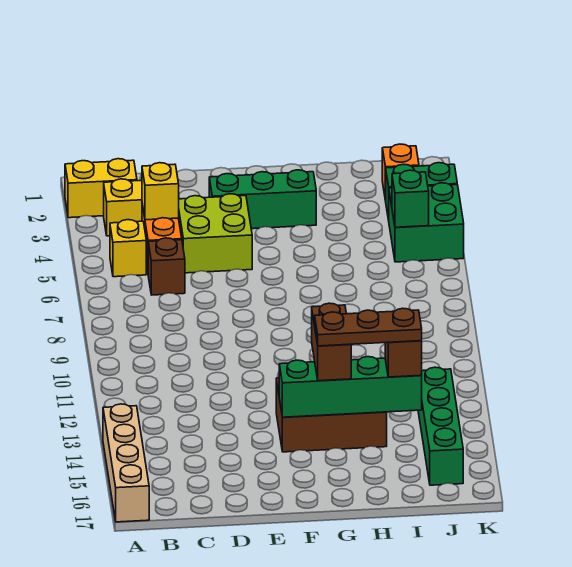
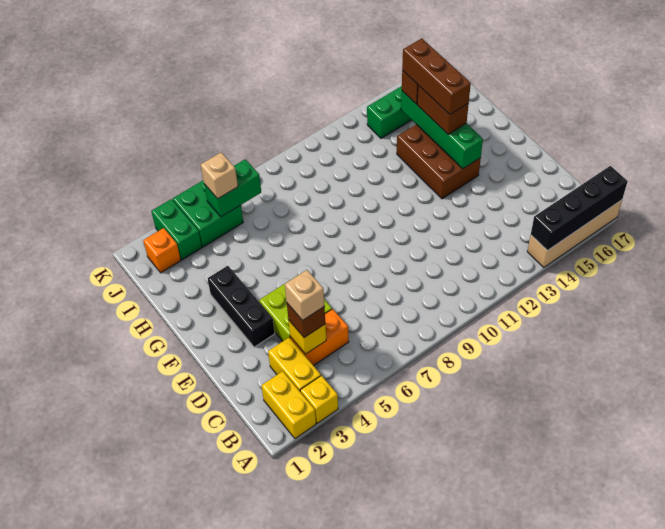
none -> black 1x4 brick [531,166,628,250]
yellow 1x1 brick [110,220,146,277] -> yellow 1x1 brick moved to [300,376,338,423]
none -> tan 1x1 brick [285,270,324,320]
brown 1x1 brick [148,238,185,295] -> brown 1x1 brick moved to [287,303,325,338]
green 1x3 brick [209,170,316,229] -> black 1x3 brick [207,266,275,347]
brown 1x2 brick [312,303,351,381] -> brown 1x2 brick turned to [417,85,469,134]
brown 1x3 plate [315,308,422,346] -> brown 1x3 brick [402,38,471,114]
green 1x1 brick [392,170,429,227] -> green 1x2 brick [204,159,261,217]
none -> tan 1x1 brick [201,153,238,199]

